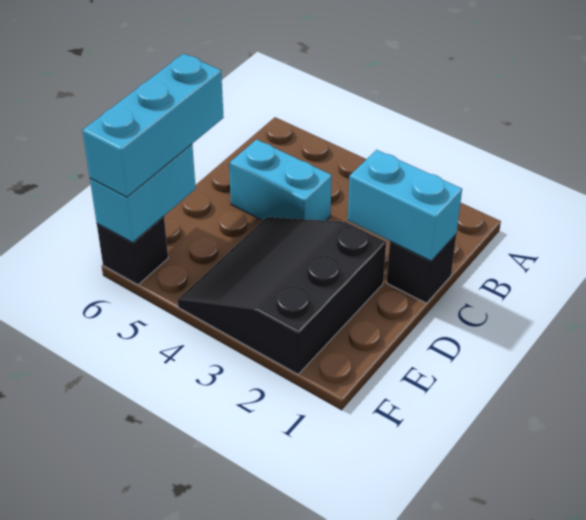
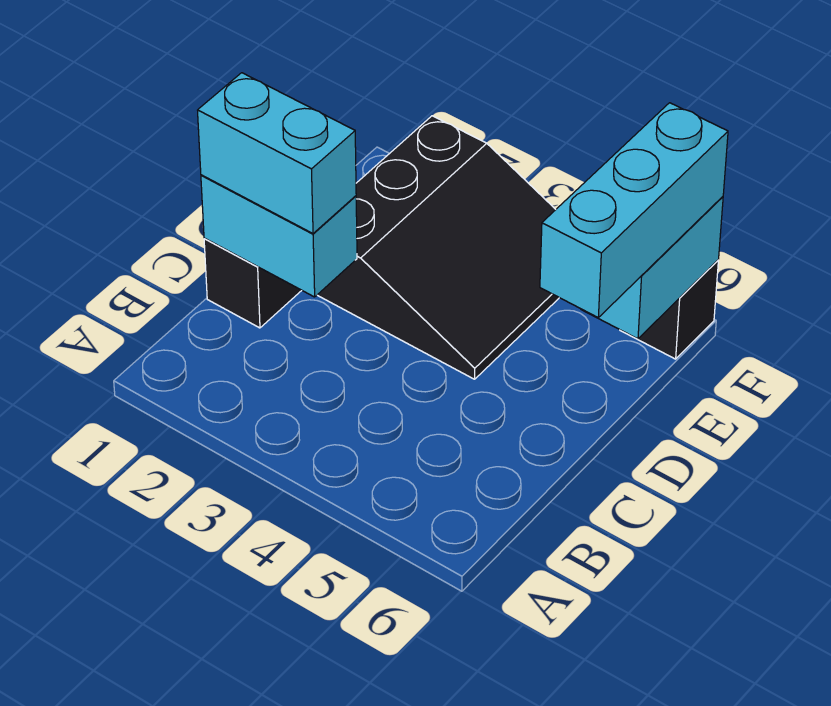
cyan 1x2 brick [229,139,332,221] -> cyan 1x2 brick moved to [198,73,356,233]

